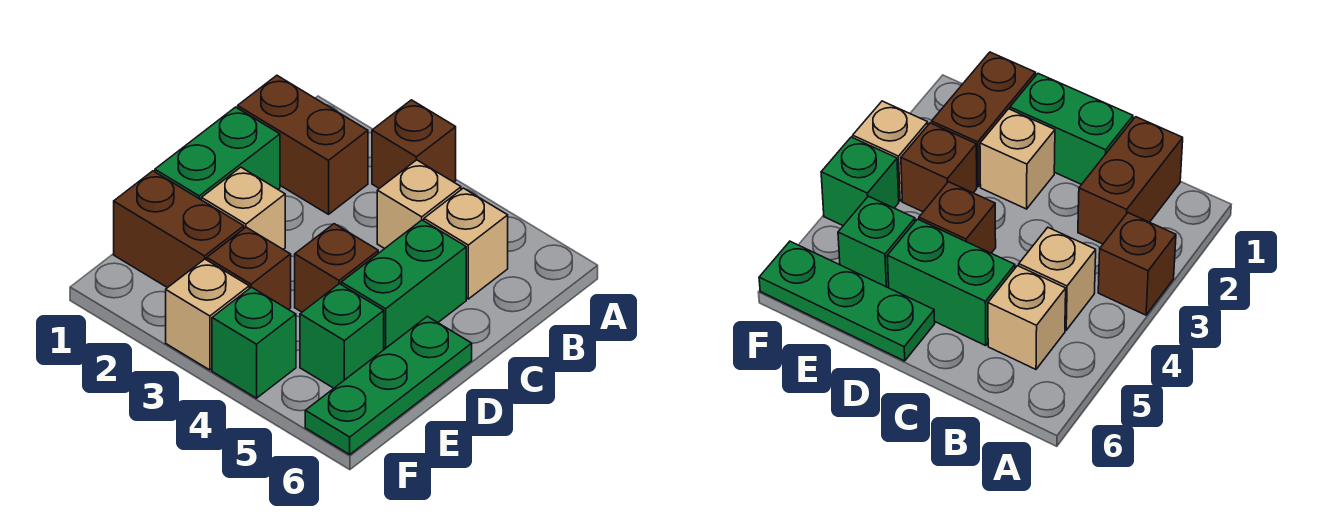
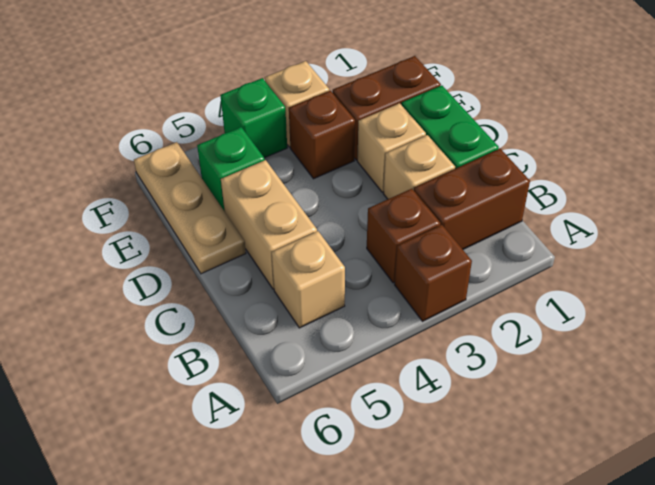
tan 1x1 brick [377,160,461,249] -> tan 1x1 brick moved to [383,135,455,199]
green 1x2 brick [341,220,466,349] -> tan 1x2 brick [221,160,317,289]
brown 1x1 brick [295,224,378,312] -> brown 1x1 brick moved to [367,189,440,283]
green 1x3 plate [305,316,472,454] -> tan 1x3 plate [134,142,246,274]

